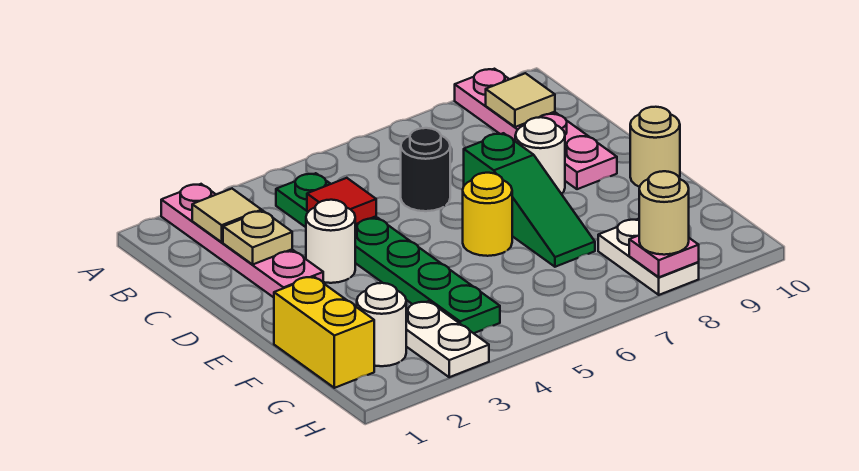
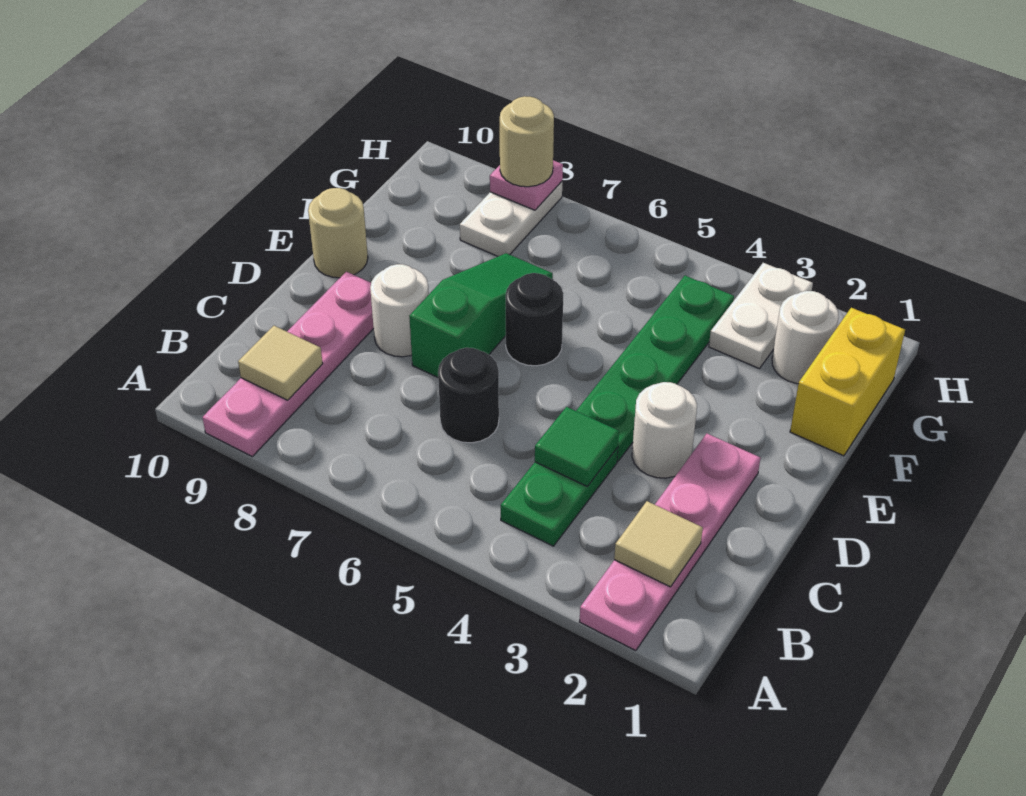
tan 1x1 plate [223,211,292,264] -> none
red 1x1 tile [307,178,376,224] -> green 1x1 tile [535,407,619,486]
yellow 1x1 round brick [463,173,512,256] -> black 1x1 round brick [506,273,564,366]

